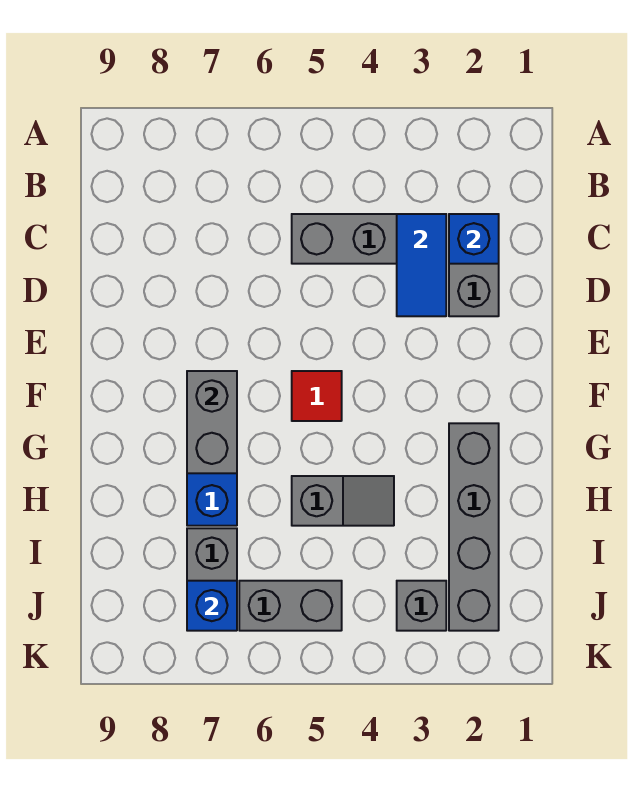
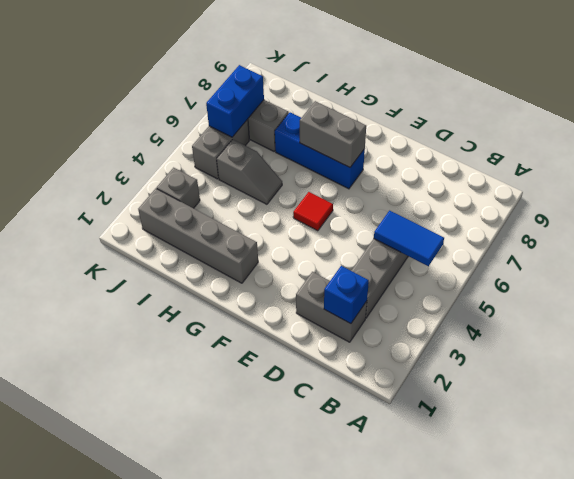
blue 1x2 tile [397,214,446,316] -> blue 1x2 tile moved to [374,211,444,266]
grey 1x2 slope [292,476,394,526] -> grey 1x2 slope turned to [217,140,282,204]
blue 1x1 brick [187,581,237,631] -> blue 1x2 brick [206,65,264,137]

